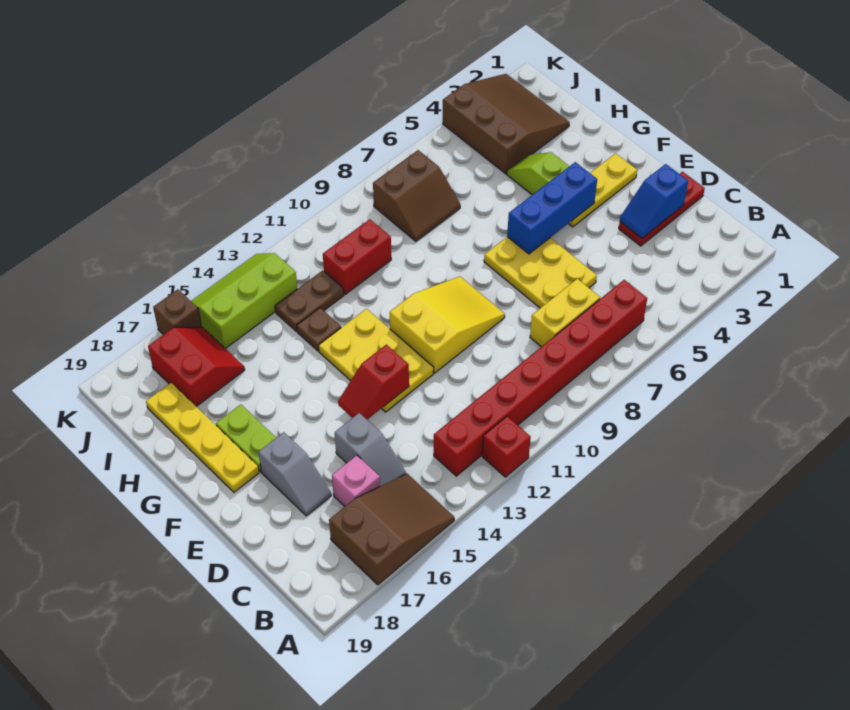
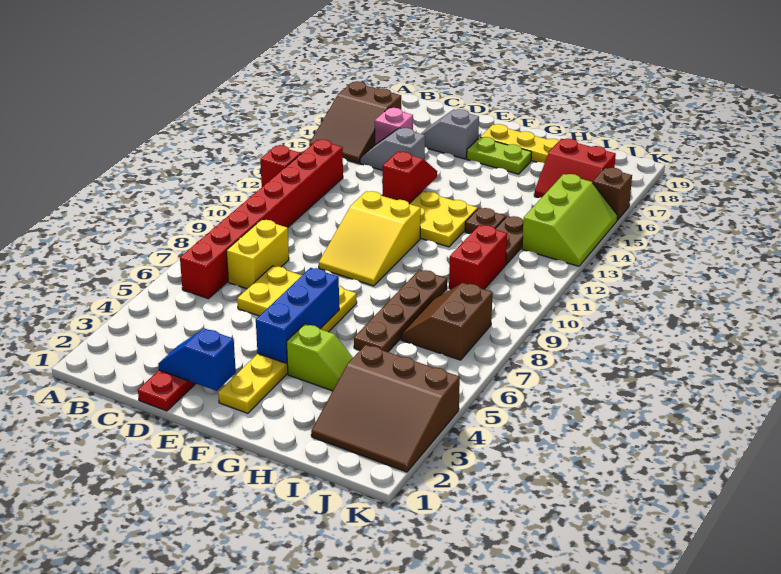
blue 1x2 slope [620,164,688,238] -> blue 1x2 slope turned to [158,328,236,391]
none -> brown 1x4 plate [354,270,447,352]

